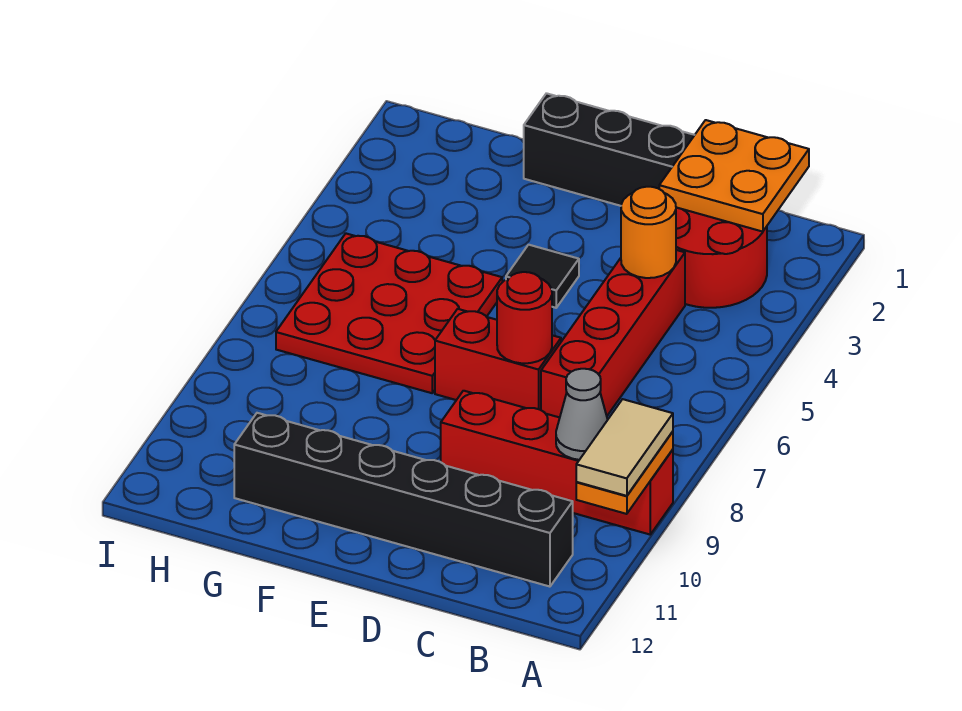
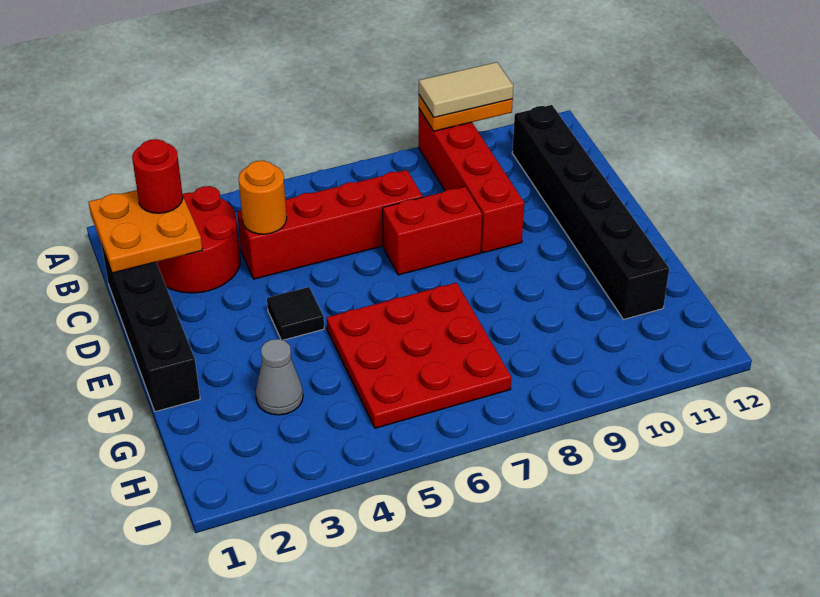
grey 1x1 cone [556,369,608,460] -> grey 1x1 cone moved to [256,339,303,415]
red 1x2 brick [435,309,561,410] -> red 1x2 brick turned to [383,187,482,275]
red 1x1 round brick [497,272,552,363] -> red 1x1 round brick moved to [132,139,183,213]

